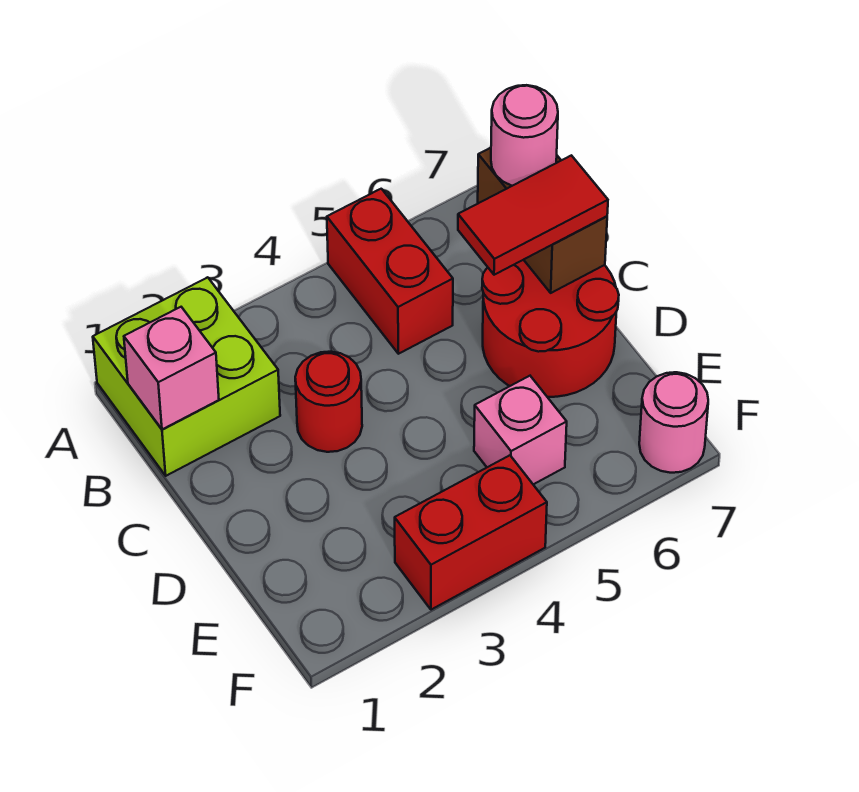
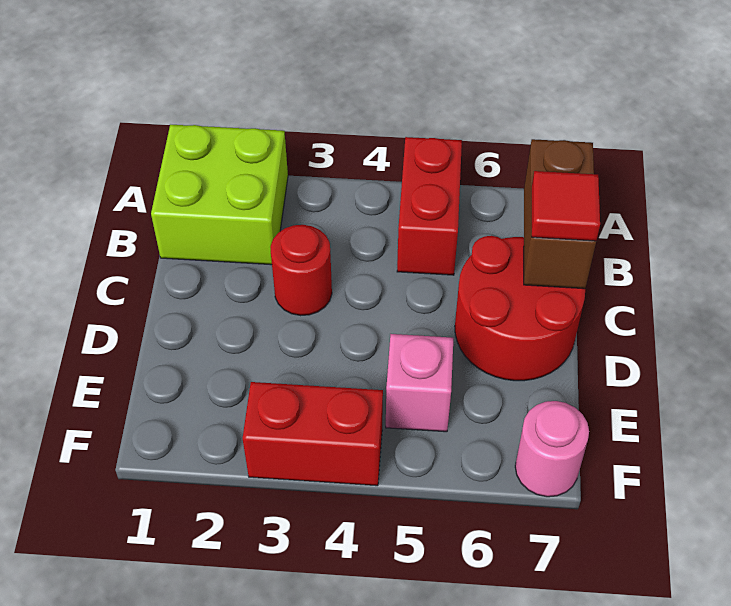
pink 1x1 brick [124,307,219,429] -> none
pink 1x1 round brick [491,85,558,186] -> none
red 1x2 tile [458,155,608,275] -> red 1x1 tile [532,171,600,241]

